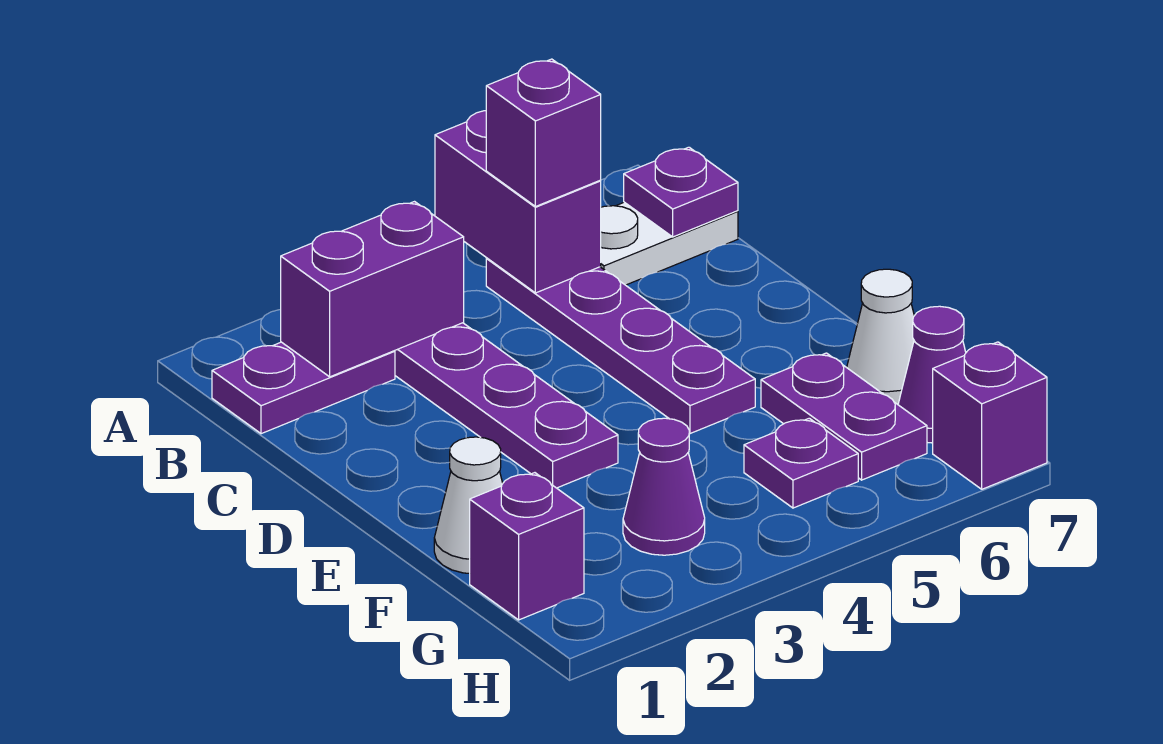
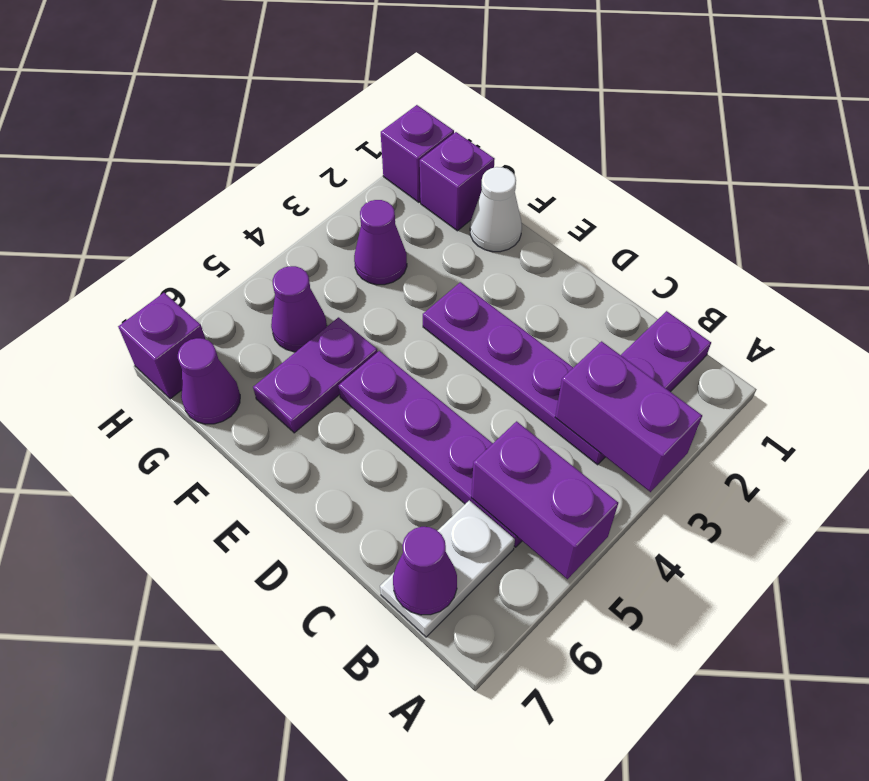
purple 1x2 brick [281,202,464,377] -> purple 1x2 brick turned to [555,341,702,492]
purple 1x1 brick [486,59,601,207] -> purple 1x1 brick moved to [381,105,454,202]
purple 1x1 plate [624,147,738,237] -> purple 1x1 cone [393,527,457,615]
purple 1x2 plate [761,353,927,480] -> purple 1x2 plate turned to [253,317,378,433]
white 1x1 cone [847,269,914,404] -> none
purple 1x1 plate [744,418,858,508] -> purple 1x1 cone [271,266,327,352]

